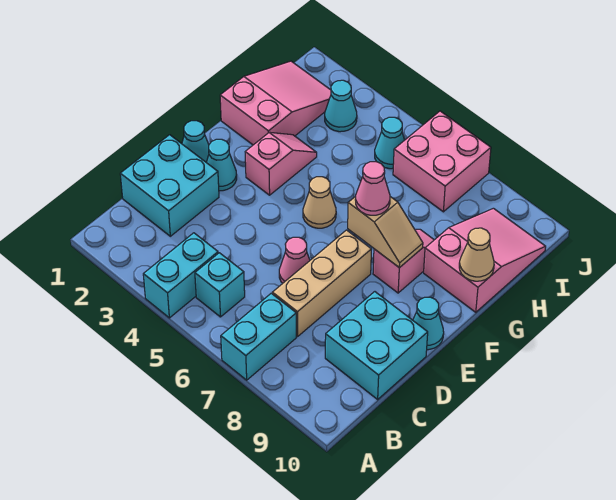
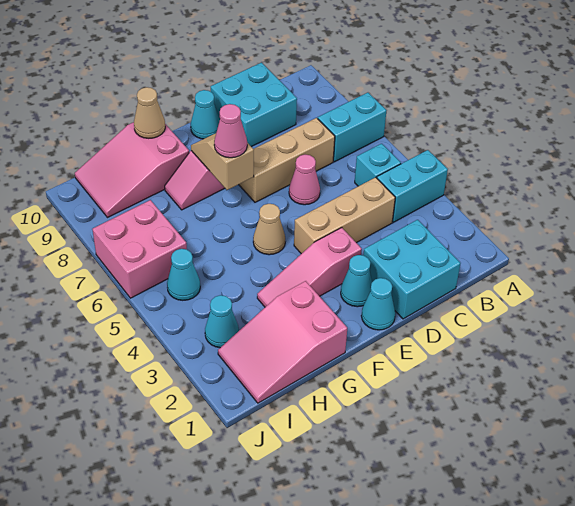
none -> tan 1x3 brick [294,177,395,254]
pink 1x2 slope [245,132,317,195] -> pink 1x3 slope [257,228,362,307]

